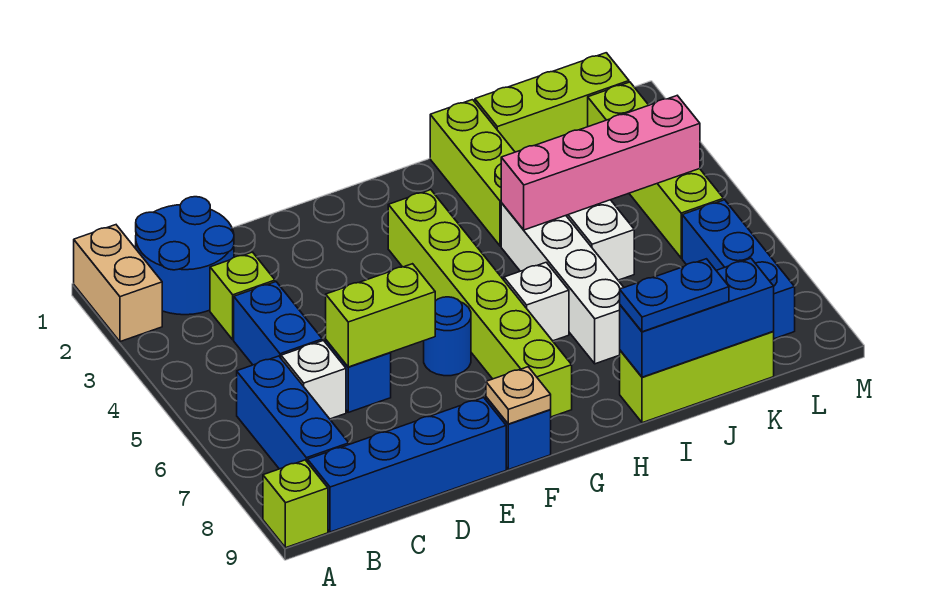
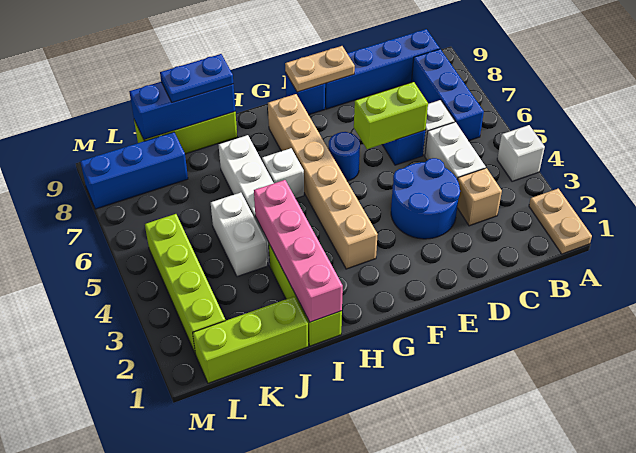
tan 1x2 brick [74,225,162,342] -> tan 1x2 plate [529,189,592,254]
none -> white 1x1 brick [497,125,545,181]
lime 1x1 brick [263,460,328,548] -> none
blue 2x2 round brick [136,197,234,315] -> blue 2x2 round brick moved to [391,158,460,239]
lime 1x1 brick [210,252,275,340] -> tan 1x1 brick [457,168,502,226]
blue 1x2 brick [234,282,322,365] -> white 1x2 brick [425,122,486,180]
tan 1x1 plate [486,367,551,424] -> tan 1x2 plate [285,46,355,92]
lime 1x6 brick [388,190,572,417] -> tan 1x6 brick [268,94,378,269]
pink 1x4 brick [501,96,700,230] -> pink 1x4 brick turned to [254,180,343,322]
blue 1x3 brick [682,200,795,339] -> blue 1x3 brick turned to [80,132,188,209]

